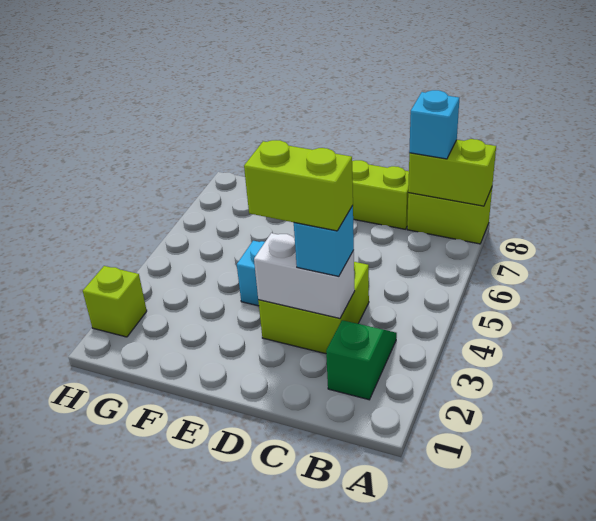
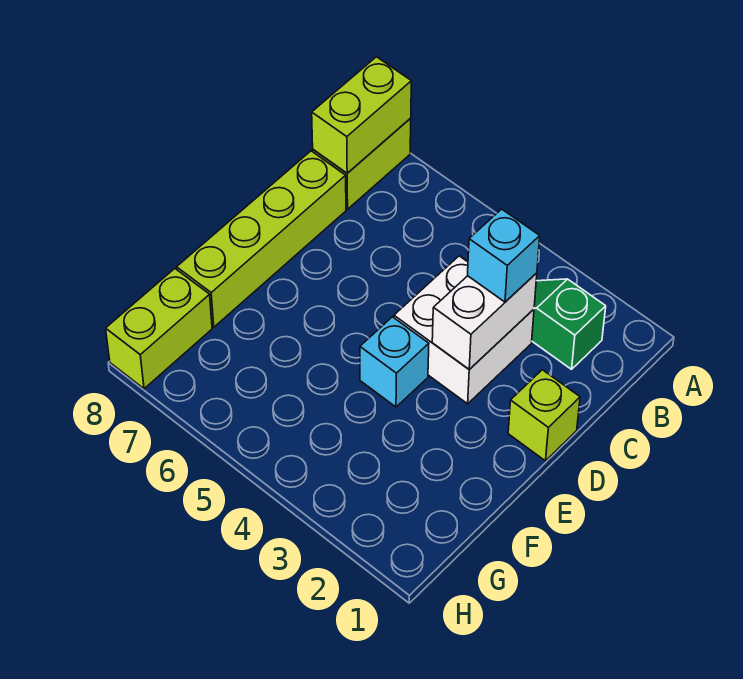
cyan 1x1 brick [409,90,459,159] -> none
lime 2x2 brick [258,262,369,354] -> white 2x2 brick [394,256,534,404]
lime 1x2 brick [244,140,353,231] -> lime 1x2 brick moved to [106,269,212,389]
lime 1x1 brick [83,266,147,337] -> lime 1x1 brick moved to [508,370,580,461]

